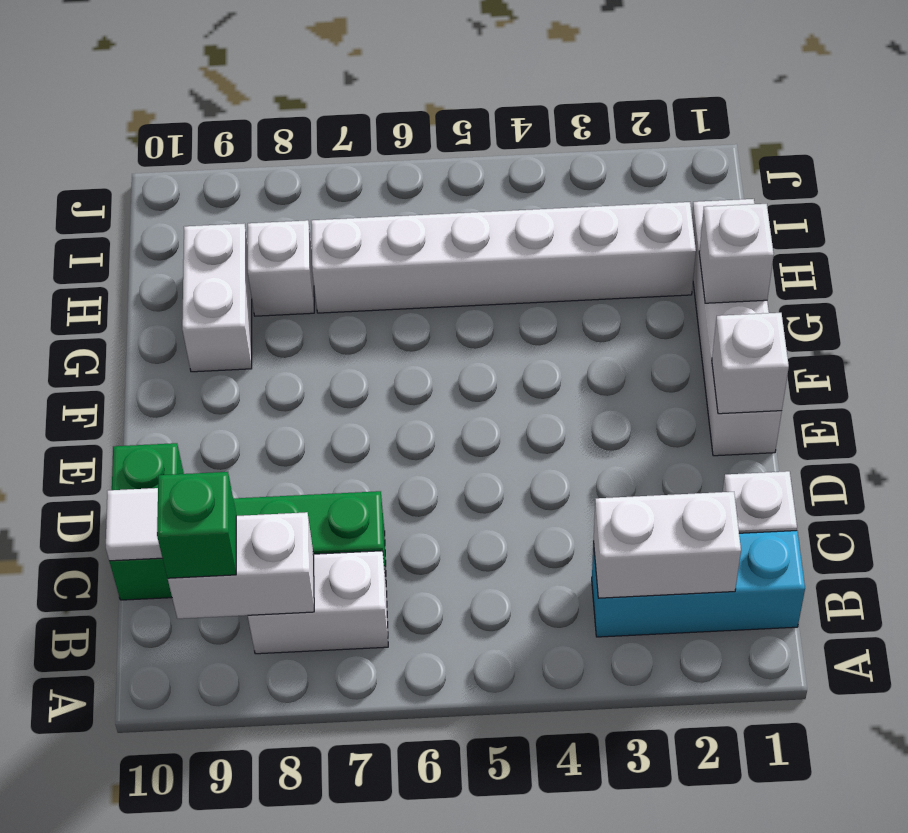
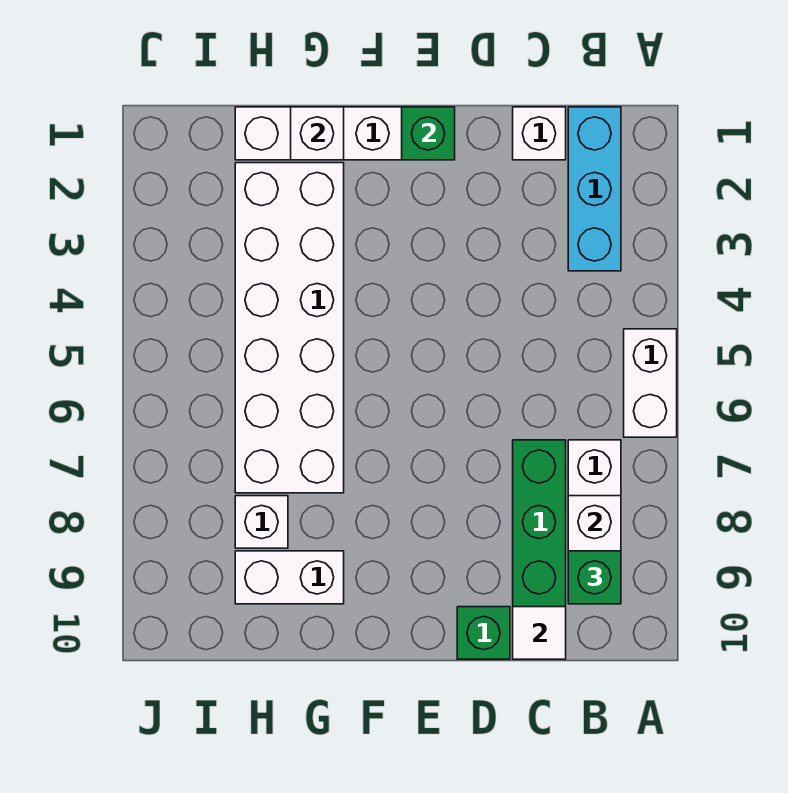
white 1x2 brick [594,492,741,598] -> white 1x2 brick moved to [624,329,677,437]
white 1x1 brick [712,313,789,414] -> green 1x1 brick [402,107,455,160]
white 1x6 brick [311,202,696,313] -> white 2x6 brick [235,163,344,493]

